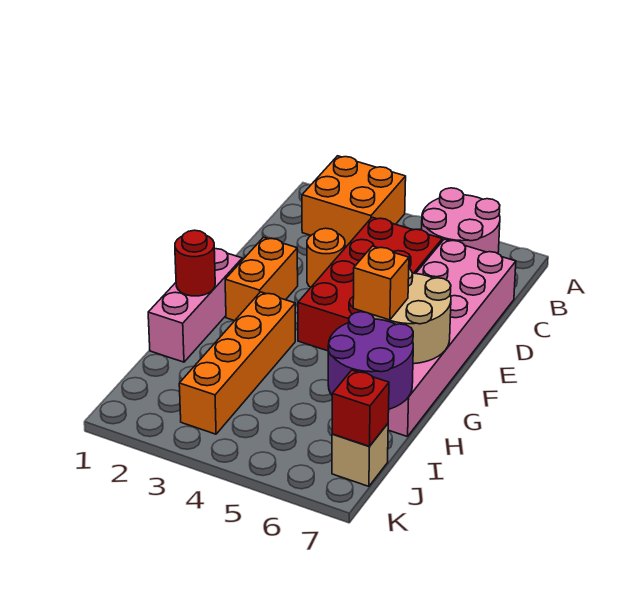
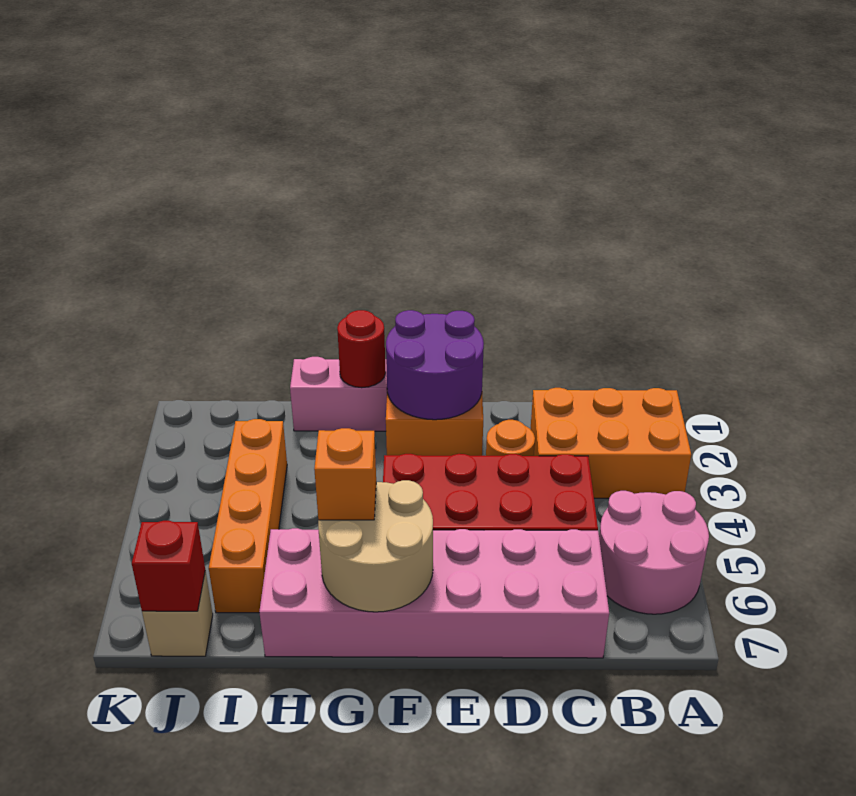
orange 2x2 brick [302,156,406,246] -> orange 2x3 brick [531,388,691,498]
orange 1x4 brick [179,292,295,434] -> orange 1x4 brick turned to [209,419,287,613]
purple 2x2 round brick [328,312,413,409] -> purple 2x2 round brick moved to [386,310,484,420]

